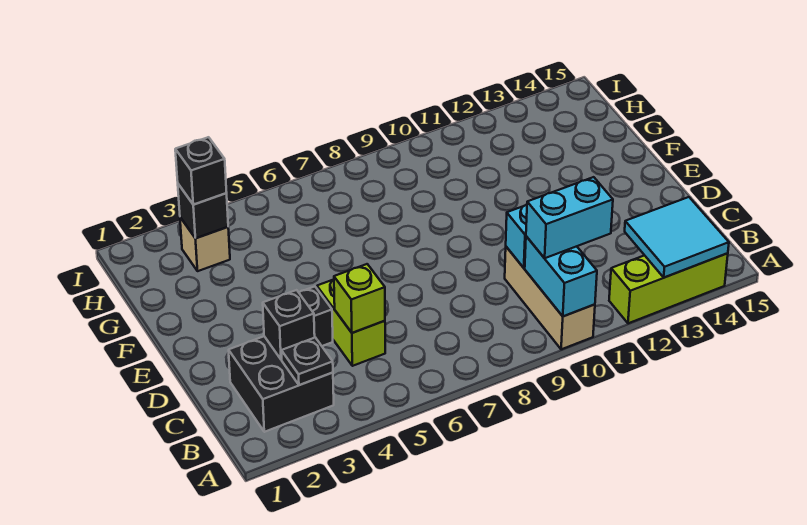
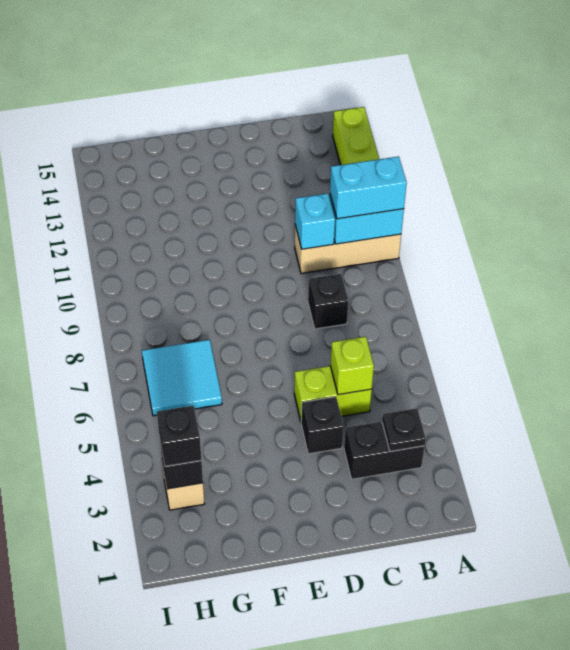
cyan 2x2 tile [625,197,729,278] -> cyan 2x2 tile moved to [142,340,222,416]
black 2x2 brick [229,336,334,432] -> black 1x2 brick [344,422,425,479]
cyan 1x2 brick [526,177,613,258] -> cyan 1x2 brick turned to [330,156,407,219]
black 1x1 brick [263,290,315,360] -> black 1x1 brick moved to [308,274,348,329]

